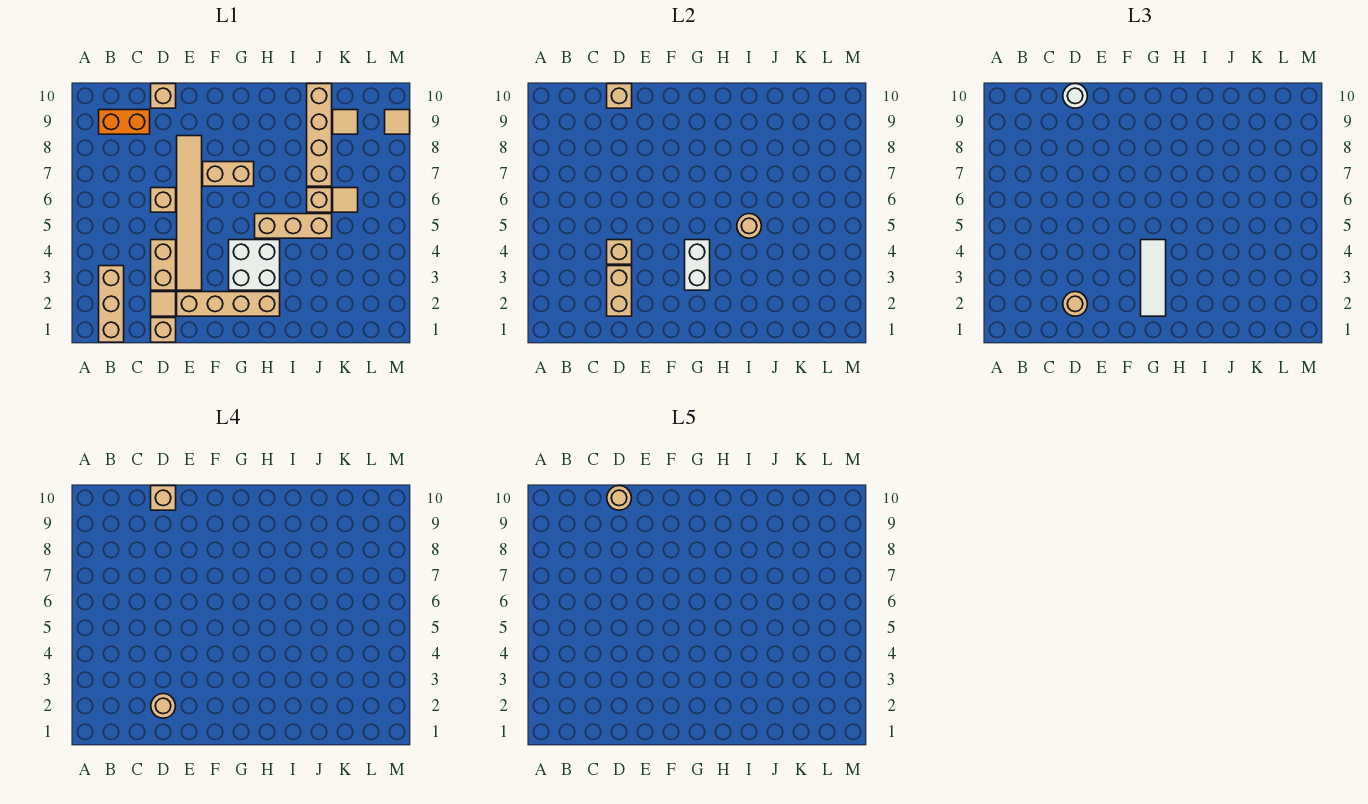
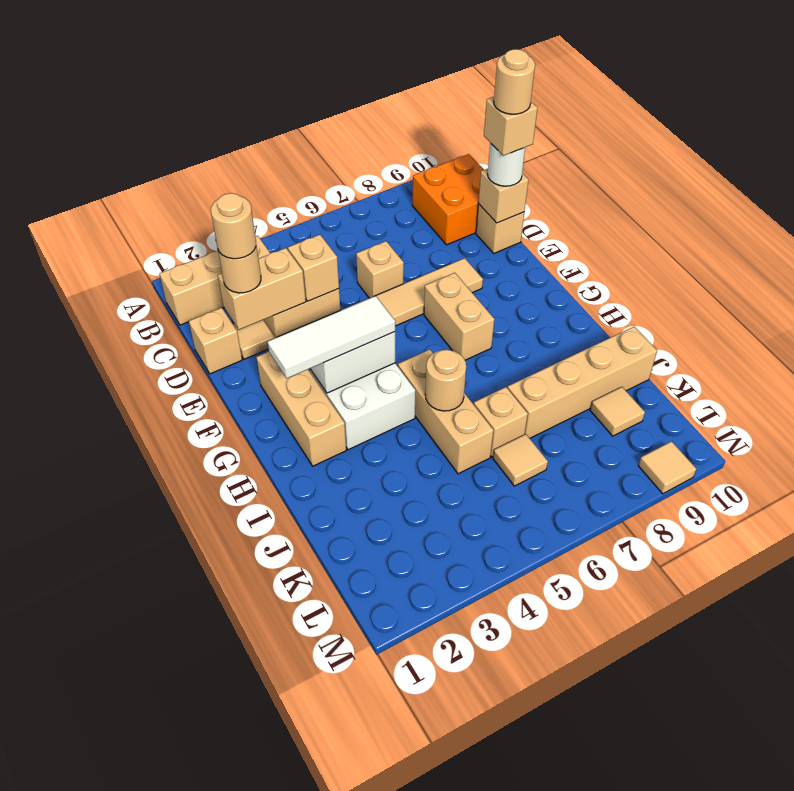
orange 1x2 brick [99,110,150,134] -> orange 2x2 brick [412,154,484,245]
tan 1x4 brick [177,292,280,316] -> tan 1x3 brick [256,352,346,466]

